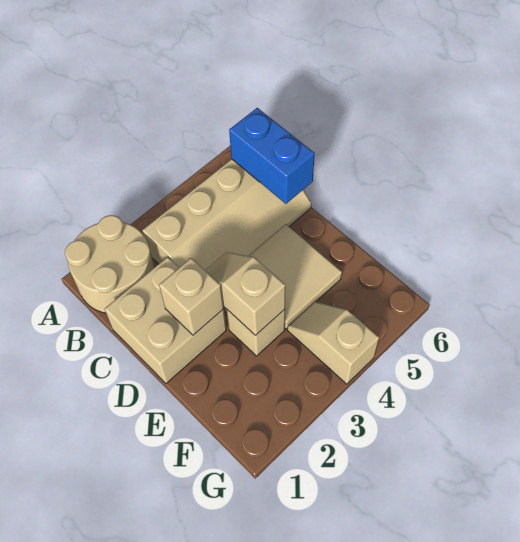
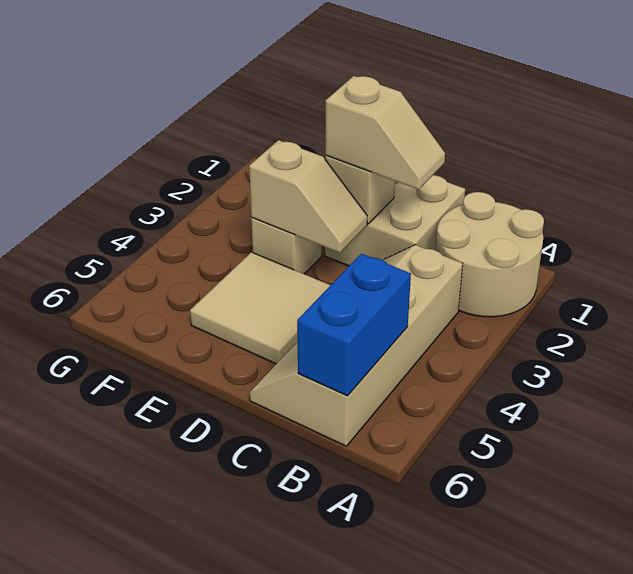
blue 1x2 brick [229,108,315,204] -> blue 1x2 brick turned to [297,254,411,396]
tan 1x2 slope [287,302,379,384] -> tan 1x2 slope moved to [325,76,445,190]

